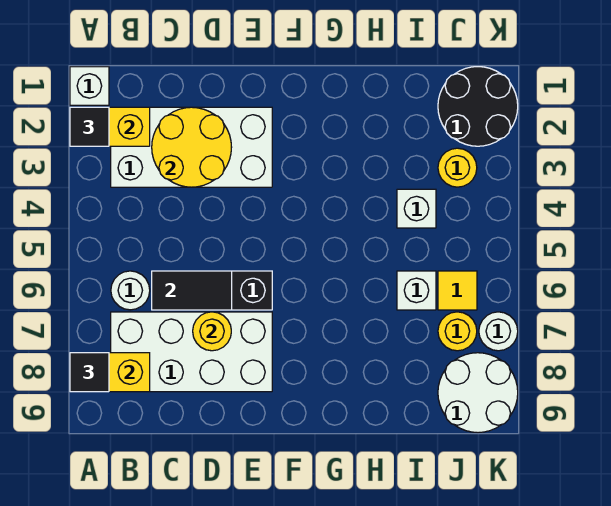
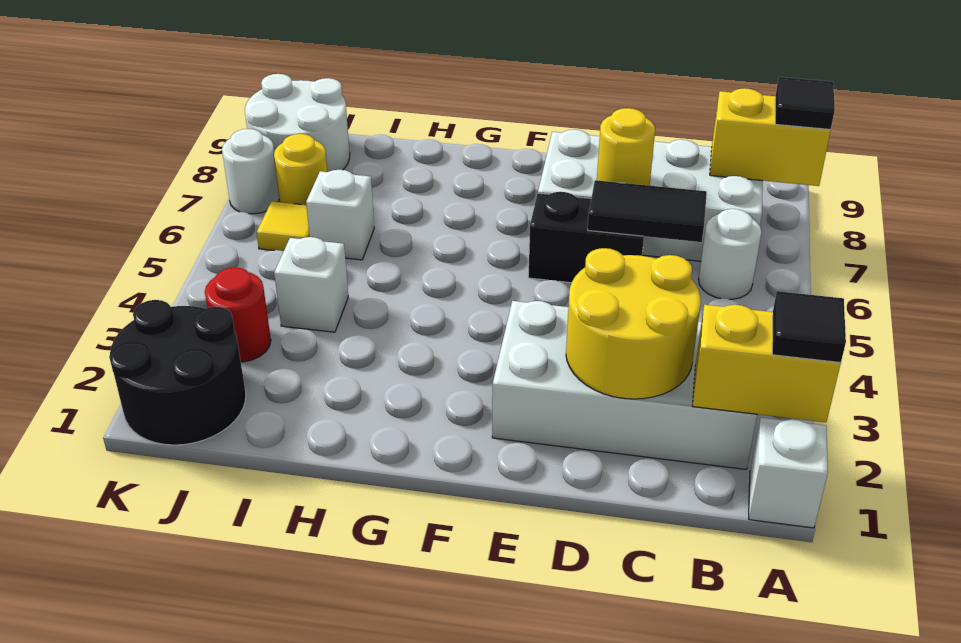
yellow 1x1 round brick [438,148,477,187] -> red 1x1 round brick [205,268,271,362]

